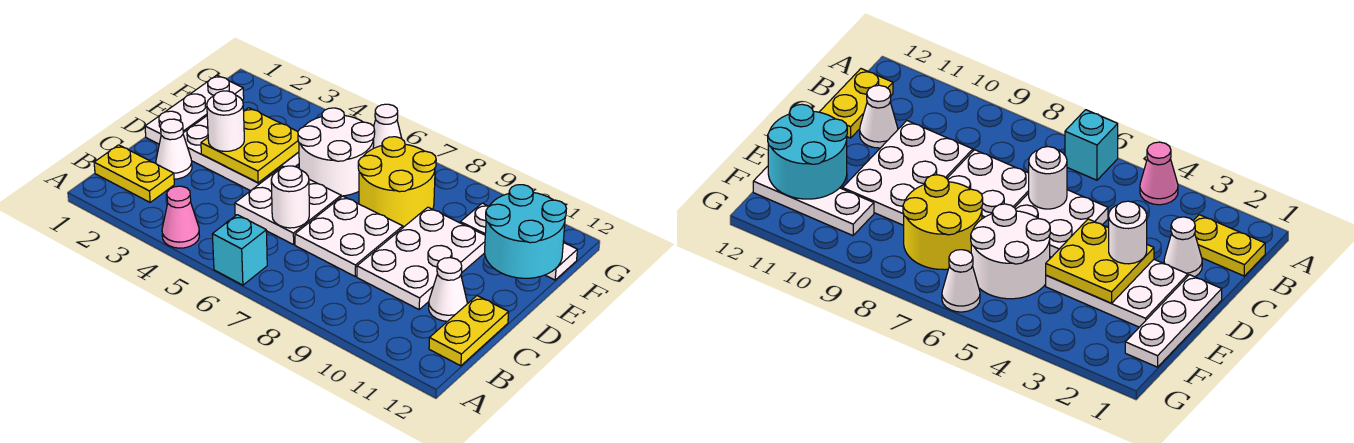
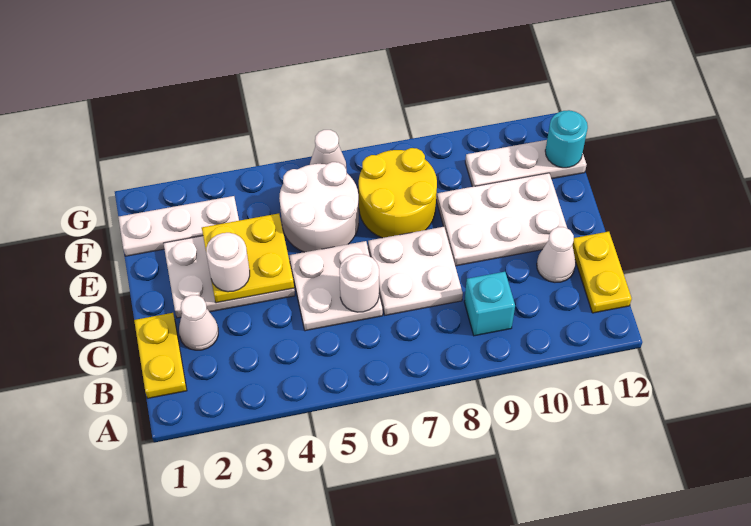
pink 1x1 cone [162,186,199,248] -> none
cyan 1x1 brick [212,215,267,285] -> cyan 1x1 brick moved to [464,272,515,336]
yellow 1x2 plate [94,145,174,202] -> yellow 1x2 plate turned to [134,313,187,398]
white 2x3 plate [357,207,485,309] -> white 2x3 plate turned to [437,173,567,266]
white 1x3 plate [145,75,244,144] -> white 1x3 plate turned to [118,196,239,256]
cyan 2x2 round brick [485,185,566,278] -> cyan 1x1 round brick [545,110,588,168]

